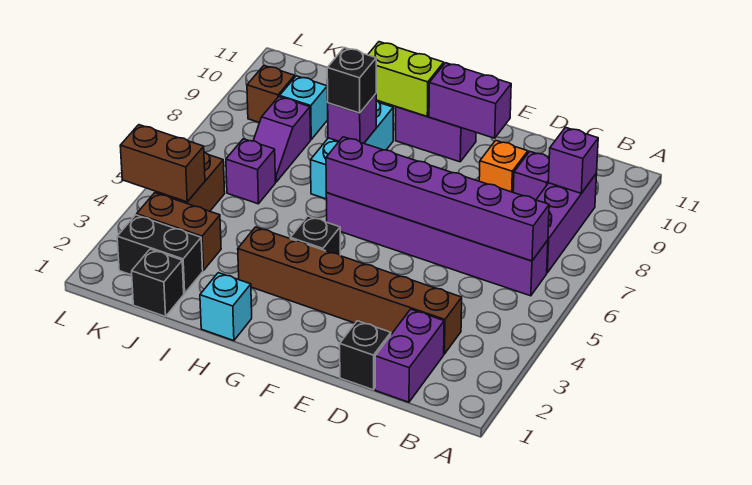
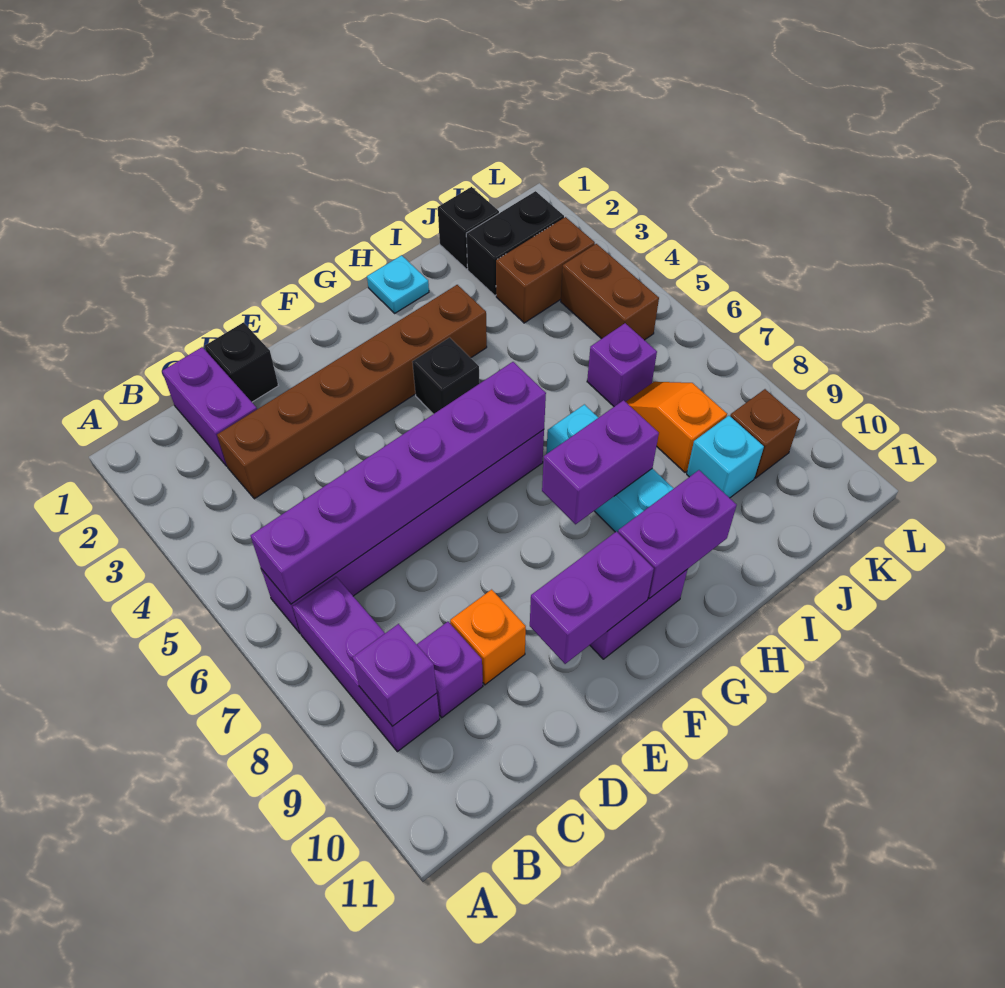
lime 1x2 brick [368,42,444,116] -> purple 1x2 brick [618,470,737,599]
cyan 1x1 brick [200,273,252,341] -> cyan 1x1 plate [367,255,429,313]
purple 1x1 brick [328,94,376,143] -> purple 1x2 brick [542,400,659,524]
black 1x1 brick [327,48,376,113] -> none
purple 1x2 slope [253,97,311,182] -> orange 1x2 slope [626,382,727,472]
brown 1x2 brick [120,125,205,202] -> none

